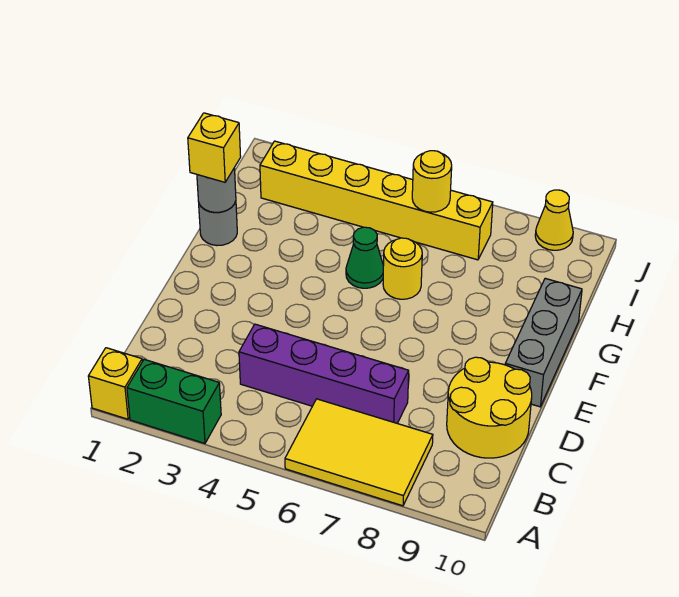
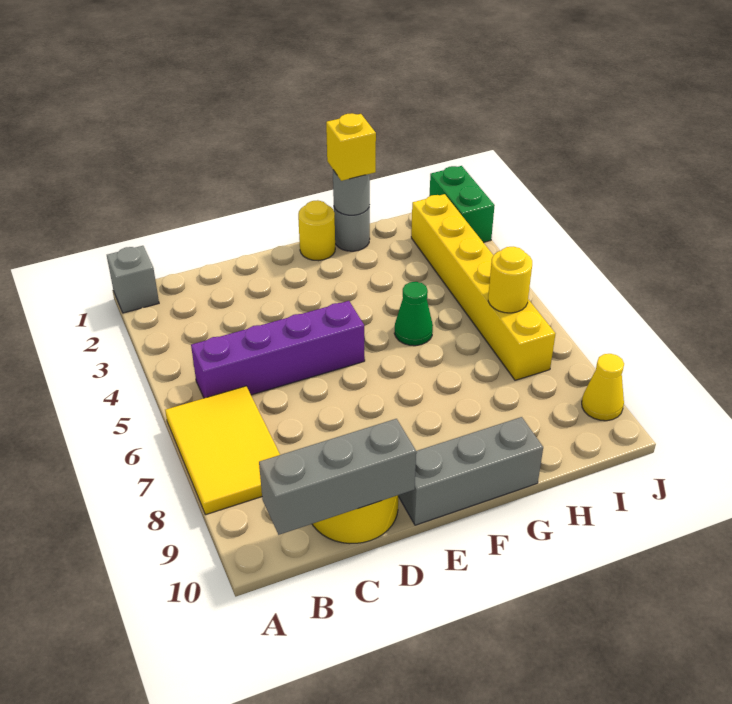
yellow 1x1 brick [88,348,142,419] -> grey 1x1 brick [107,246,159,313]
green 1x2 brick [127,359,221,443] -> green 1x2 brick moved to [429,166,495,243]
none -> grey 1x3 brick [259,419,416,535]
purple 1x4 brick [239,324,409,423] -> purple 1x4 brick turned to [191,301,365,398]
yellow 1x1 round brick [383,238,422,299] -> yellow 1x1 round brick moved to [298,200,335,261]

